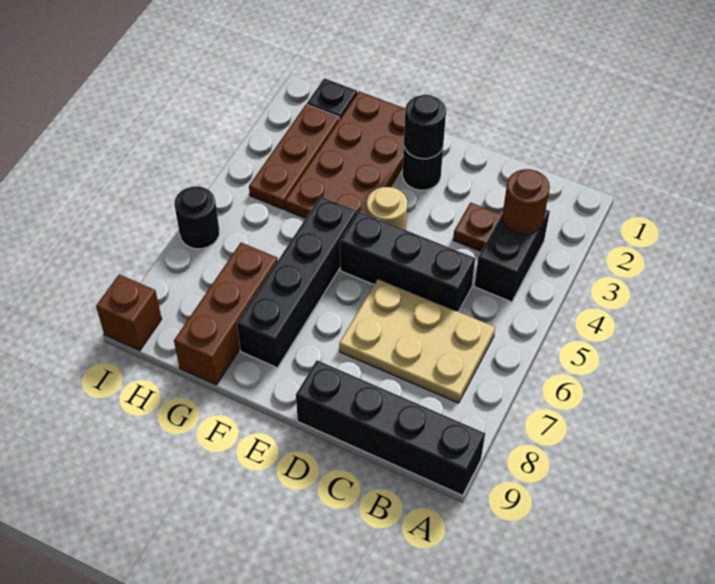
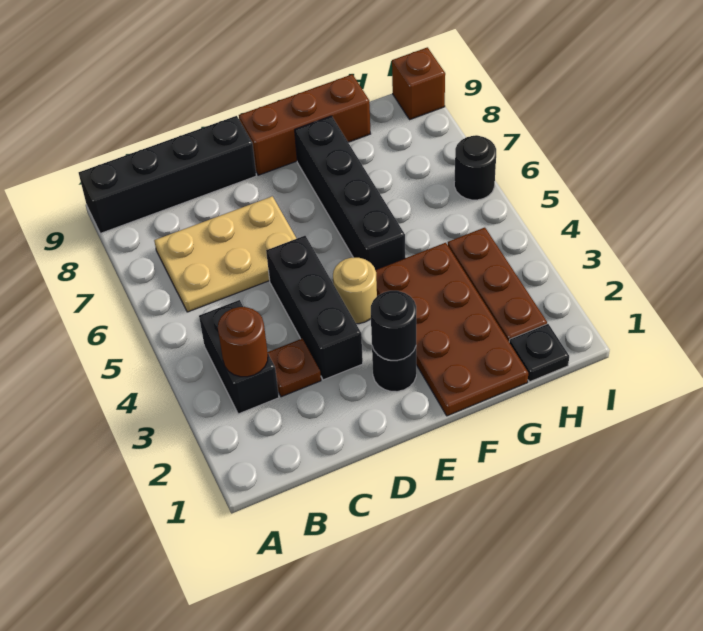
black 1x3 brick [340,212,475,312] -> black 1x3 brick turned to [266,236,363,380]
brown 1x3 brick [174,243,278,385] -> brown 1x3 brick turned to [239,74,371,175]

